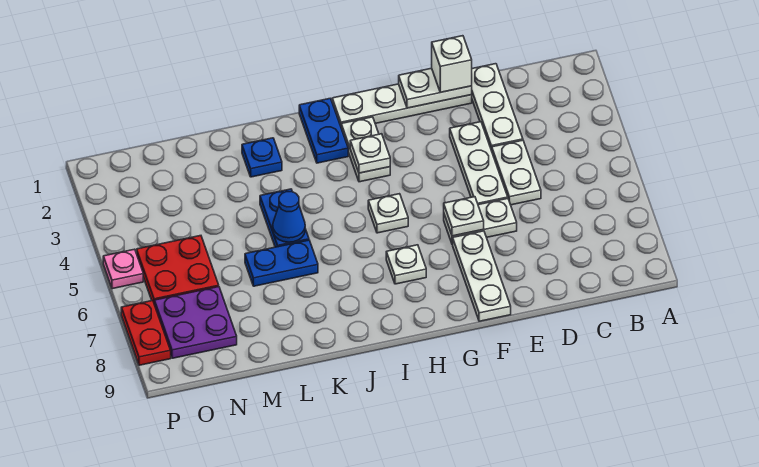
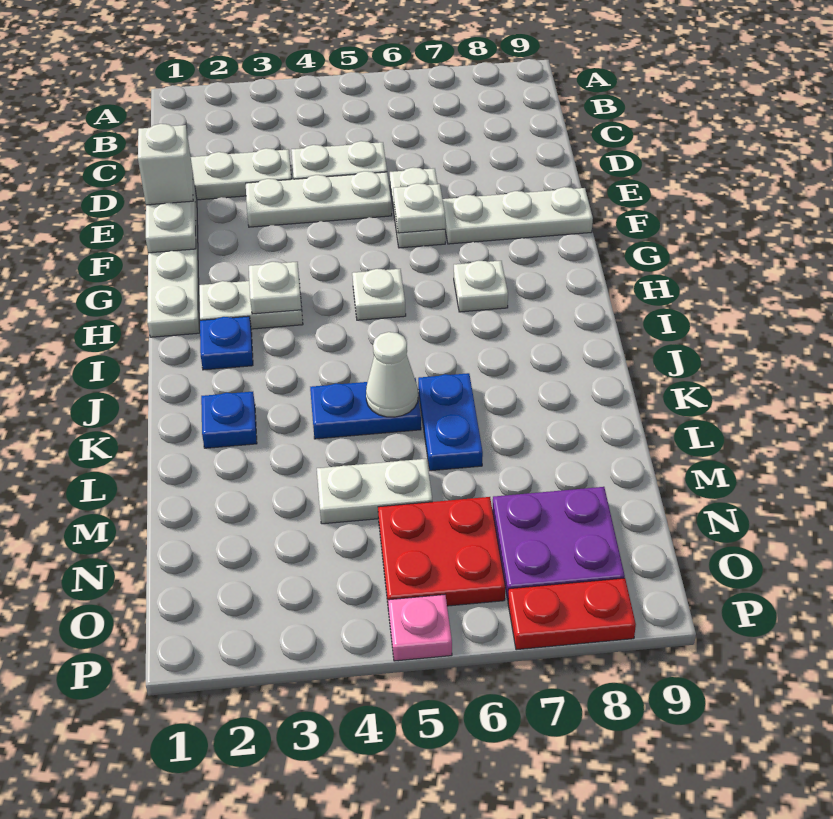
blue 1x2 plate [299,98,348,163] -> blue 1x1 plate [200,316,253,370]
blue 1x1 cone [273,192,305,242] -> white 1x1 cone [366,332,418,417]
none -> white 1x2 plate [317,459,432,524]

